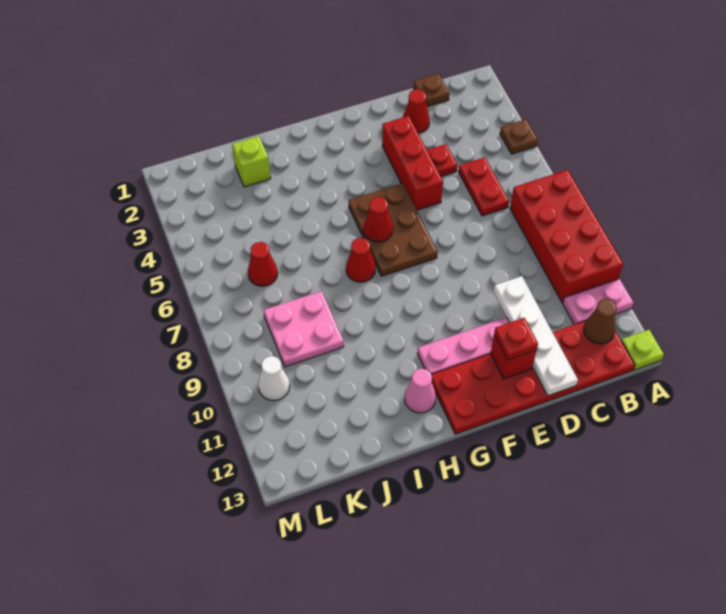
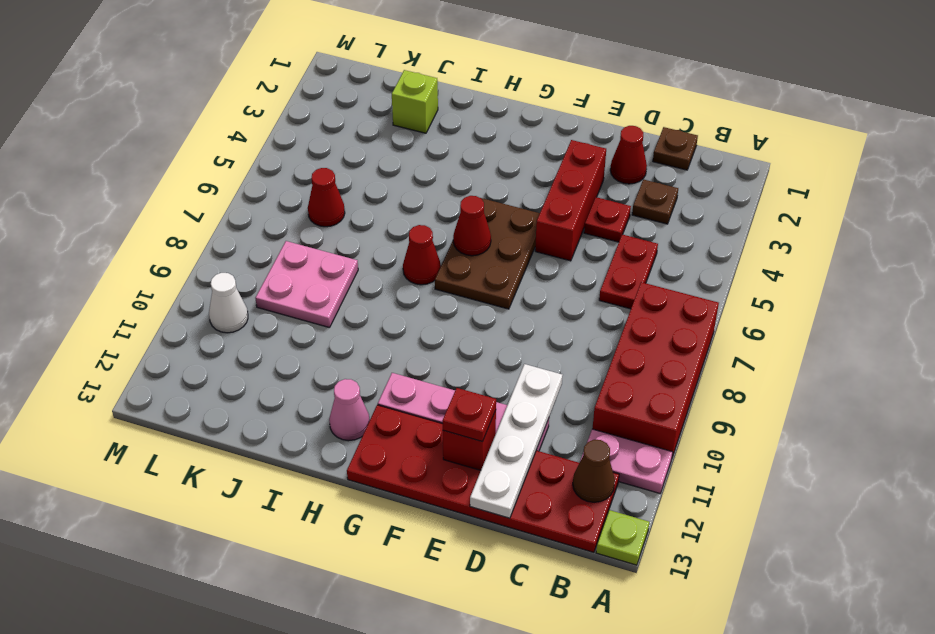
brown 1x1 plate [500,119,538,154] -> brown 1x1 plate moved to [632,179,678,224]

